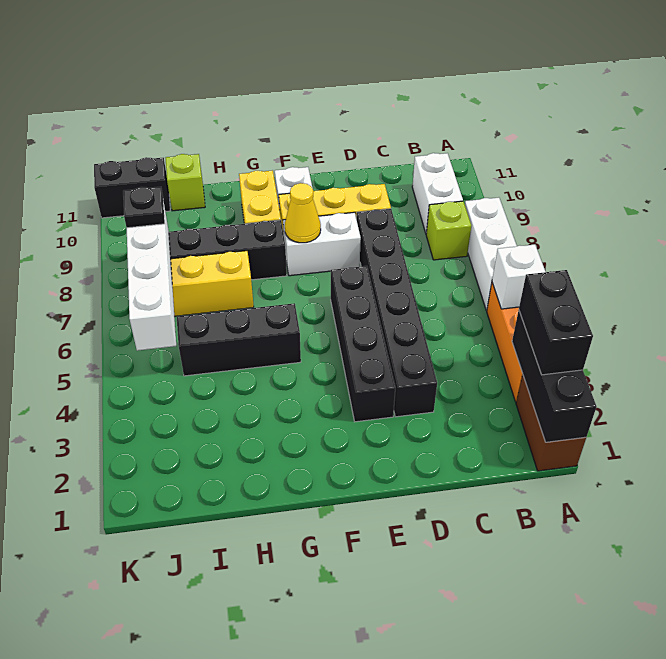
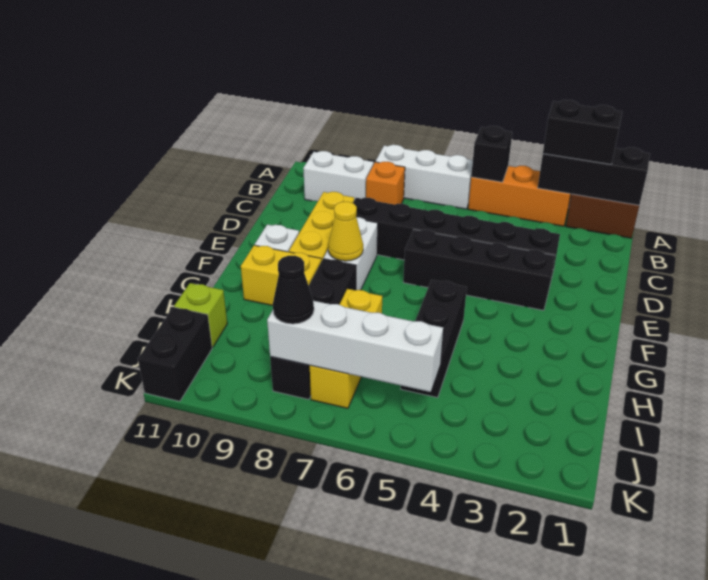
white 1x1 brick [492,244,546,309] -> black 1x1 brick [471,126,512,182]
lime 1x1 brick [426,201,471,260] -> orange 1x1 brick [366,162,405,205]
black 1x1 plate [123,187,165,228] -> black 1x1 cone [273,256,314,324]

